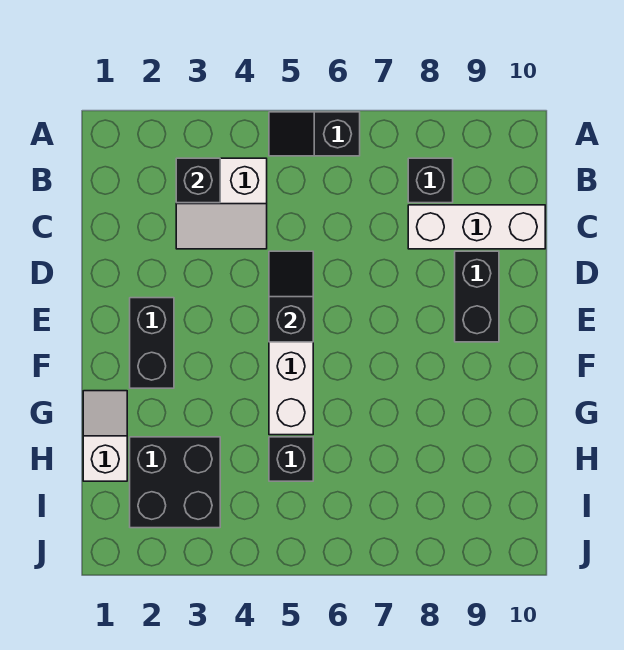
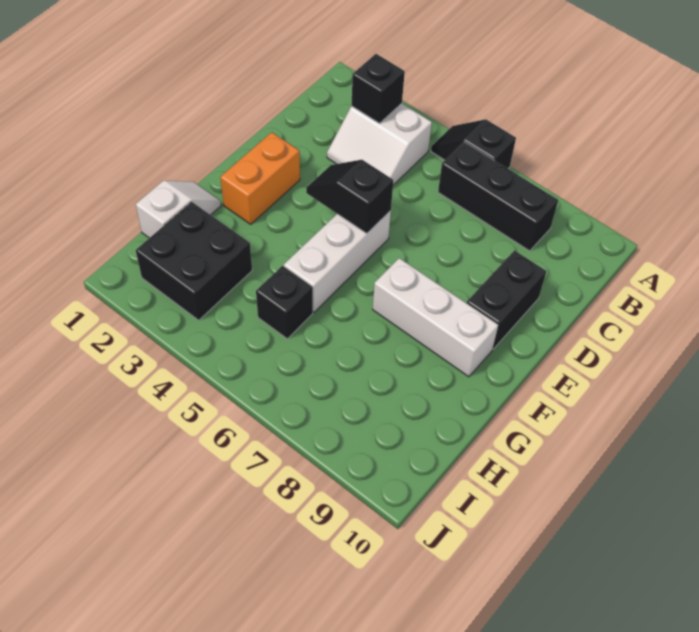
black 1x1 brick [408,158,453,203] -> black 1x3 brick [438,142,558,251]
white 1x3 brick [408,205,545,249] -> white 1x3 brick moved to [373,258,498,377]
black 1x2 slope [269,251,313,342] -> black 1x2 slope turned to [306,160,393,234]
black 1x2 brick [130,298,174,388] -> orange 1x2 brick [220,132,300,224]

